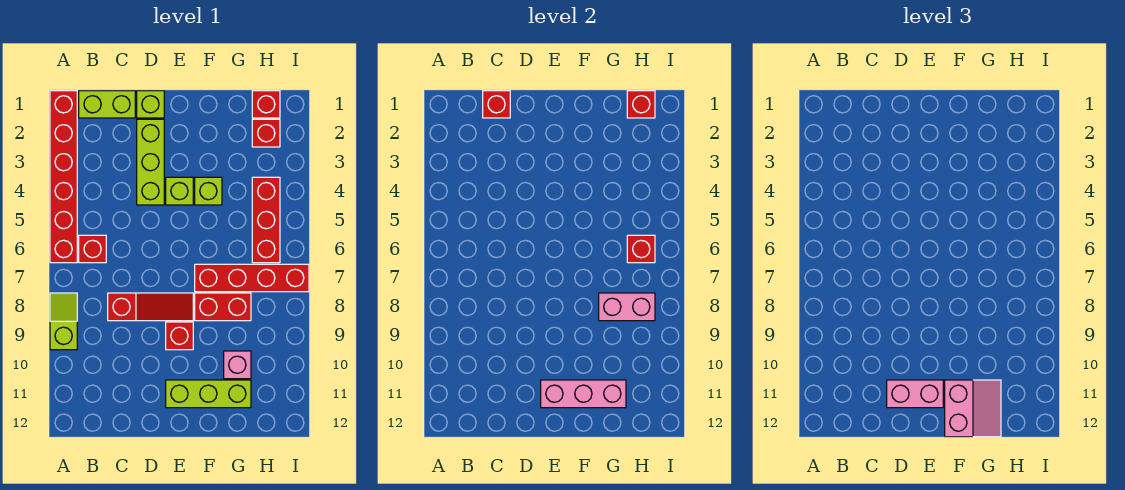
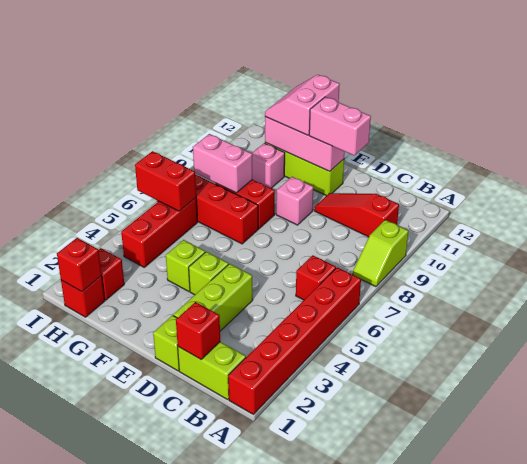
red 1x3 slope [108,293,193,321] -> red 1x3 slope moved to [314,193,399,237]
red 1x1 brick [166,322,193,350] -> pink 1x1 brick [276,177,313,225]
red 1x1 brick [627,235,655,263] -> red 1x2 brick [135,151,196,211]

